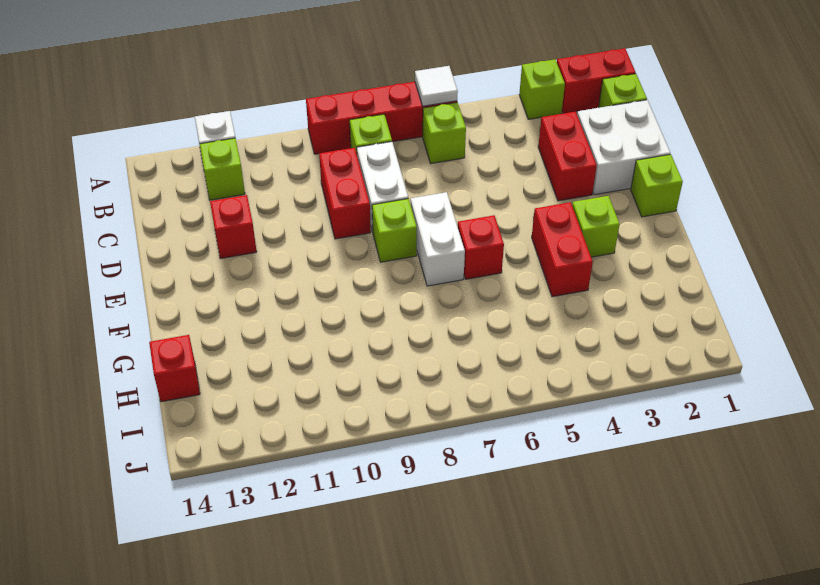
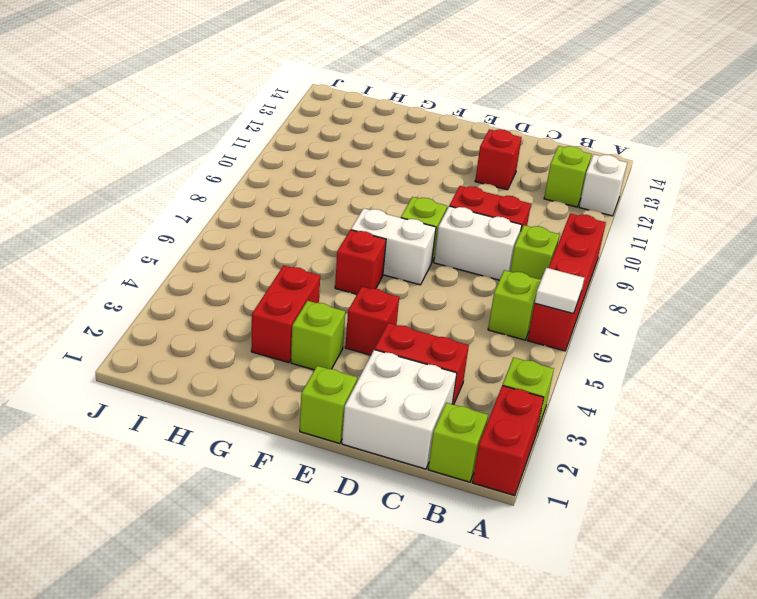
red 1x2 brick [532,202,593,297] -> red 1x2 brick turned to [251,266,320,363]
red 1x1 brick [149,335,200,402] -> red 1x1 brick moved to [345,287,399,355]

